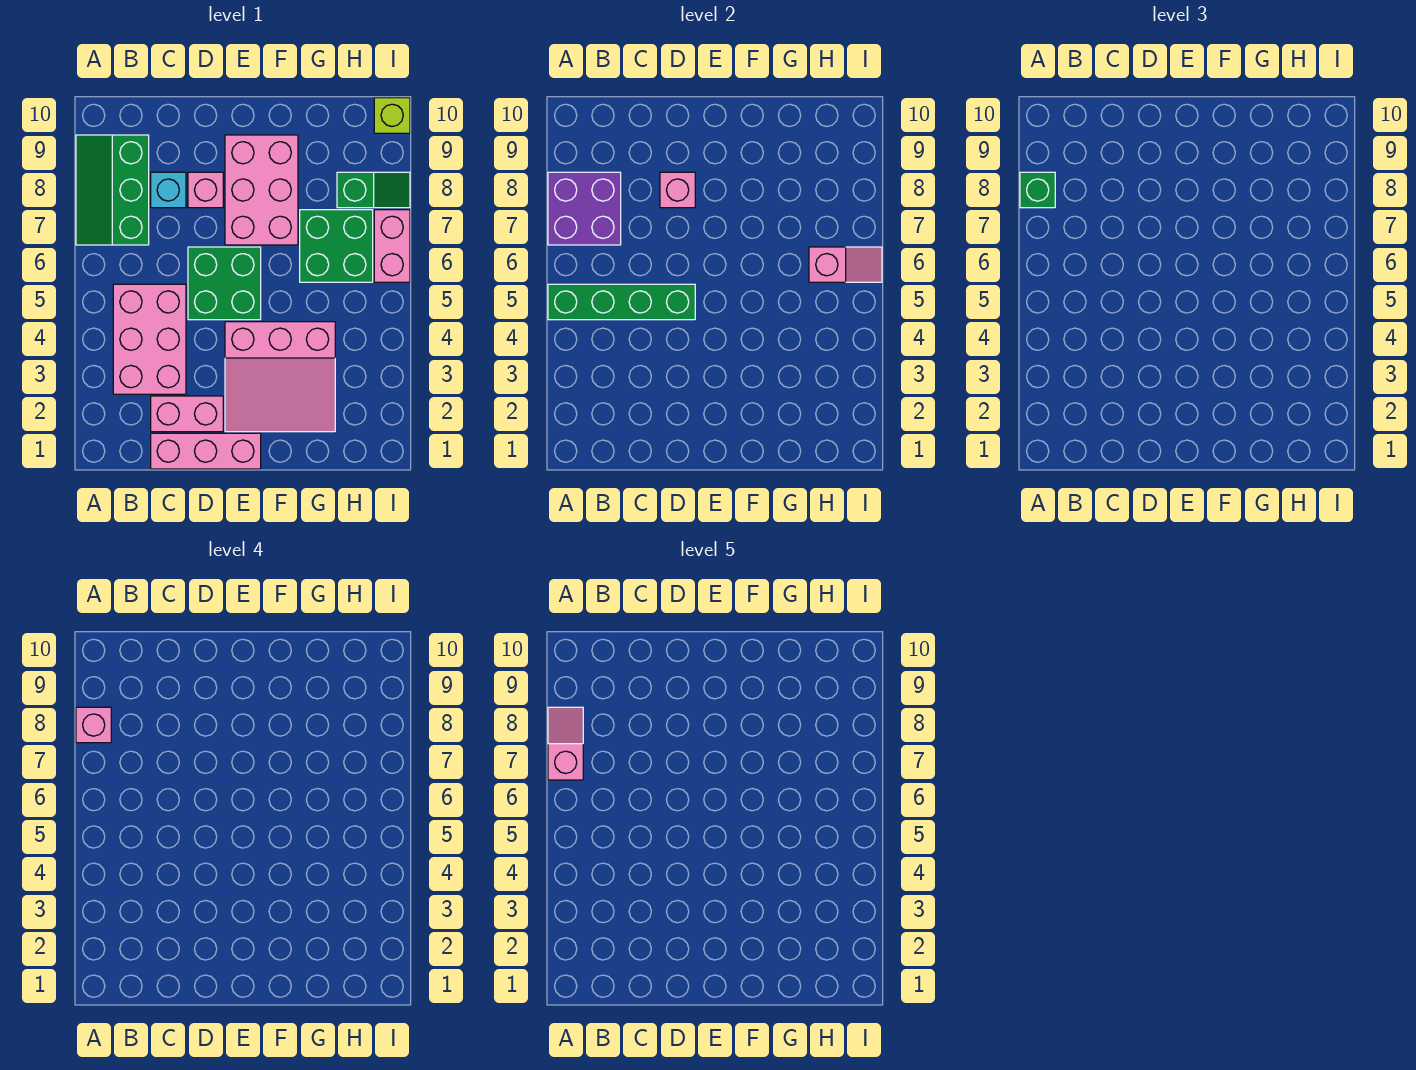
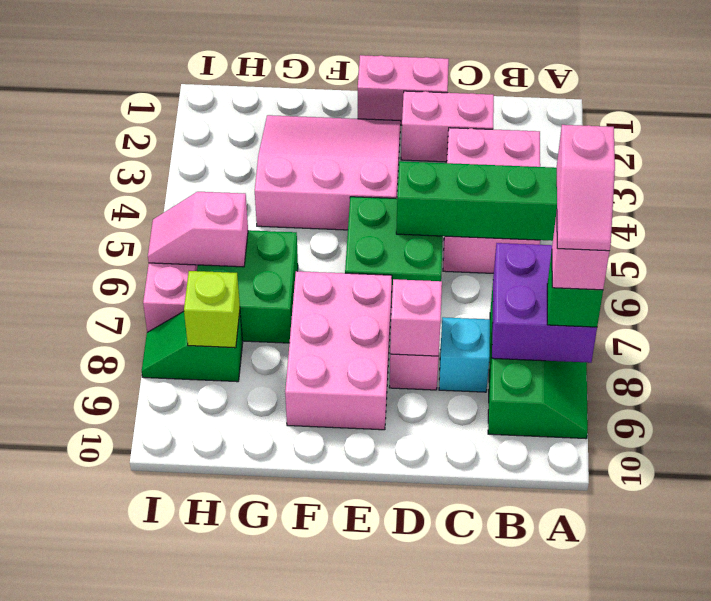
pink 1x3 brick [151,433,261,469] -> pink 1x2 brick [358,55,449,125]
lime 1x1 brick [374,98,410,133] -> lime 1x1 brick moved to [184,271,240,348]

